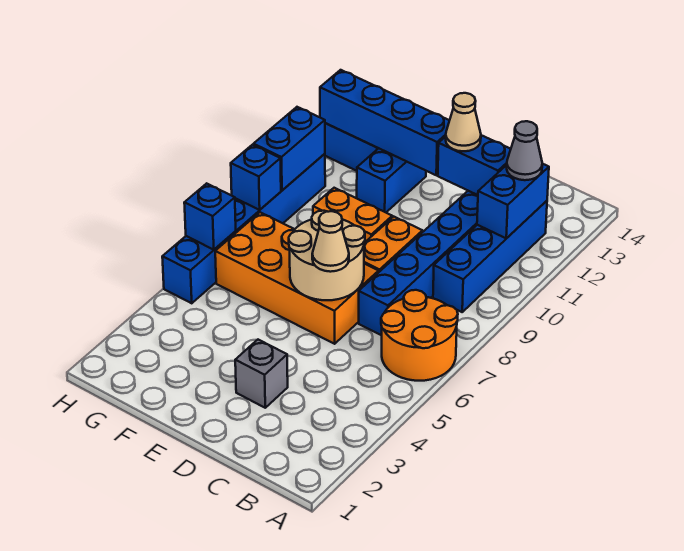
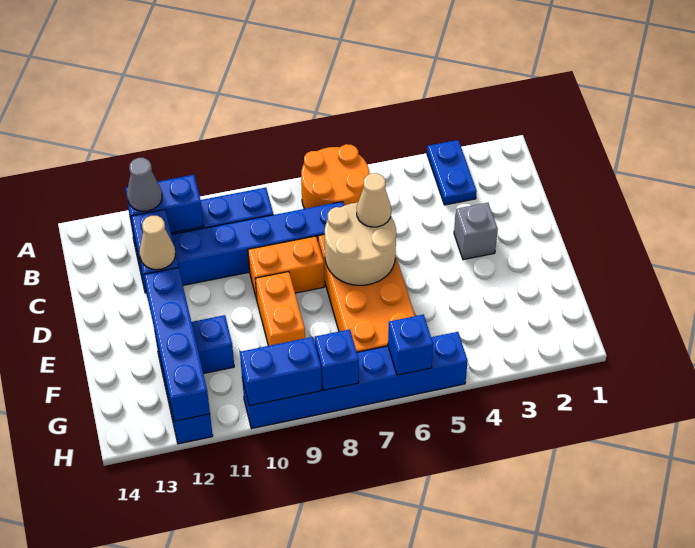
none -> blue 1x2 plate [427,140,477,205]

